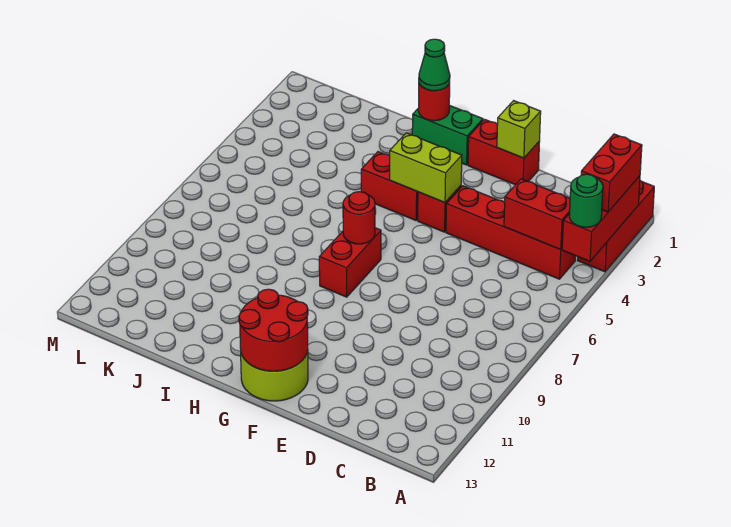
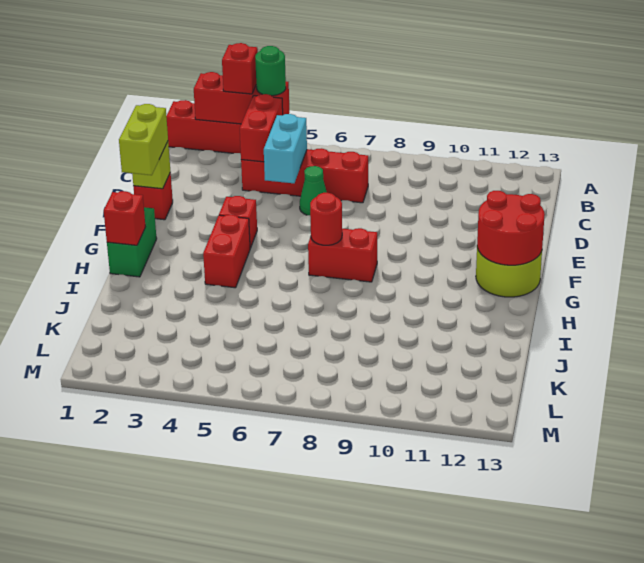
red 1x2 brick [581,134,642,212] -> red 1x1 brick [222,43,258,94]
red 1x4 brick [446,186,575,279] -> red 1x4 brick turned to [241,148,368,203]
none -> cyan 1x2 brick [264,114,307,183]
red 1x2 brick [468,119,540,185] -> red 1x1 brick [133,172,173,220]
lime 1x2 brick [390,133,462,203] -> lime 1x2 brick moved to [119,104,168,175]
red 1x1 round brick [418,83,450,121] -> red 1x1 brick [104,191,145,245]
green 1x1 cone [419,39,450,91] -> green 1x1 cone moved to [300,166,327,215]

